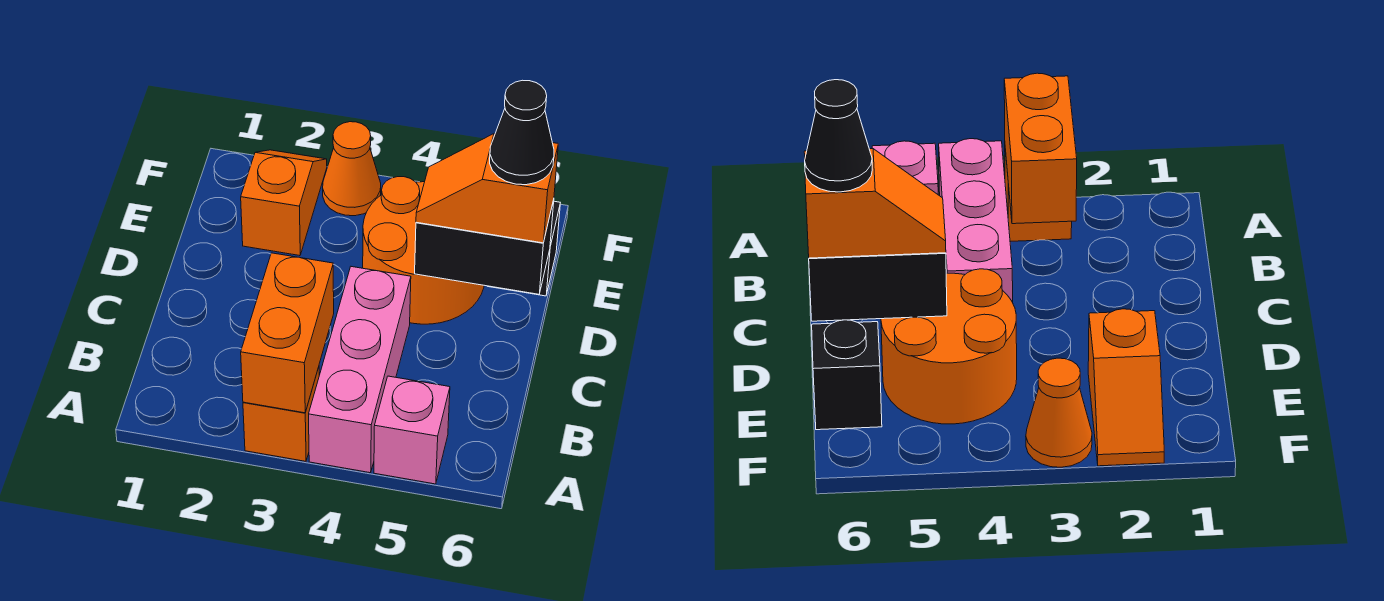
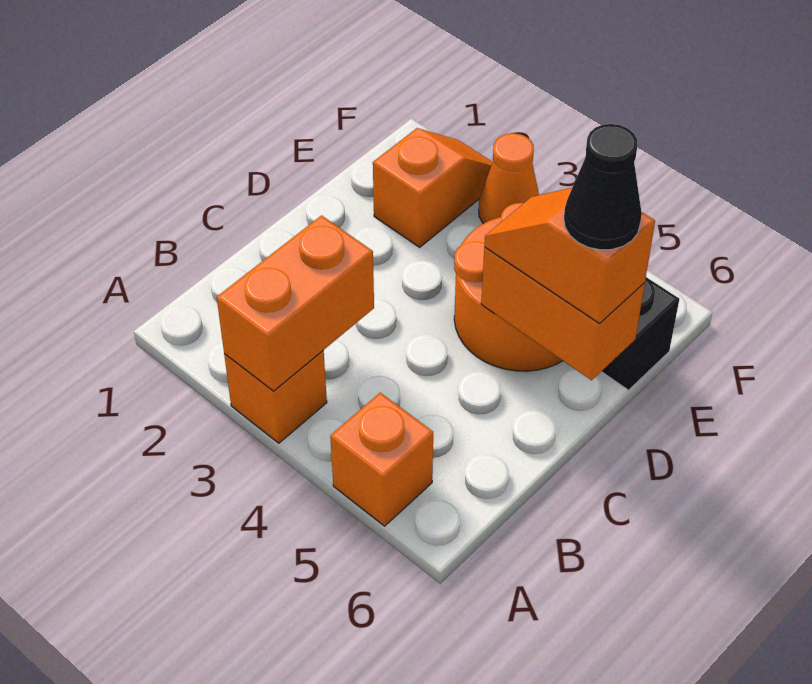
pink 1x3 brick [309,267,411,473] -> none
pink 1x1 brick [374,376,450,484] -> orange 1x1 brick [330,393,433,526]
black 1x2 brick [415,200,554,294] -> orange 1x2 brick [481,248,645,380]

